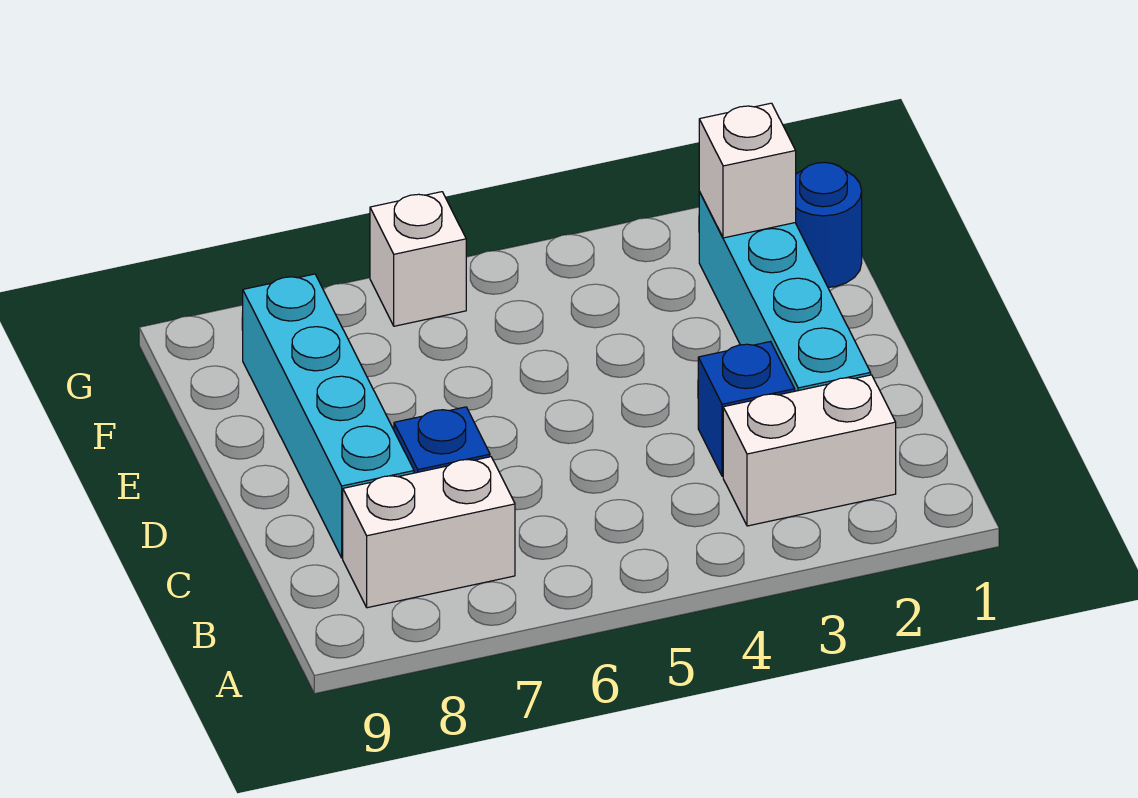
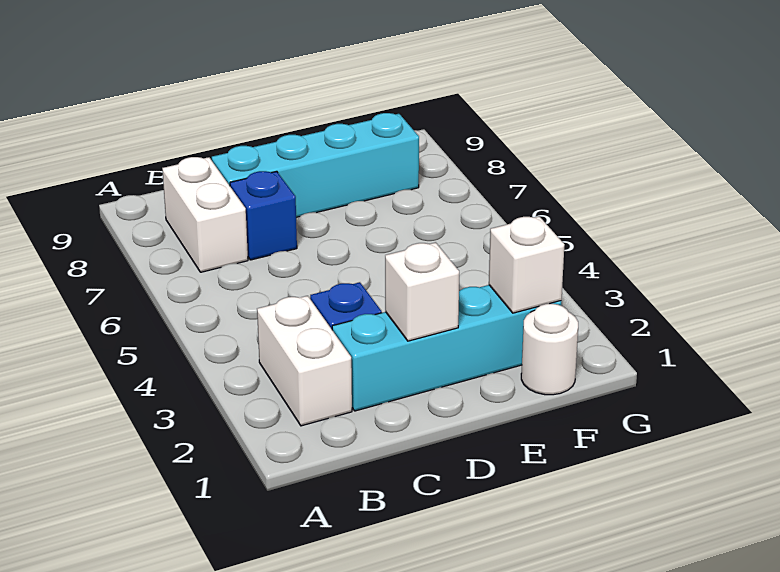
blue 1x1 round brick [796,162,862,287] -> white 1x1 round brick [521,304,578,395]
white 1x1 brick [370,192,466,326] -> white 1x1 brick moved to [385,242,459,341]

